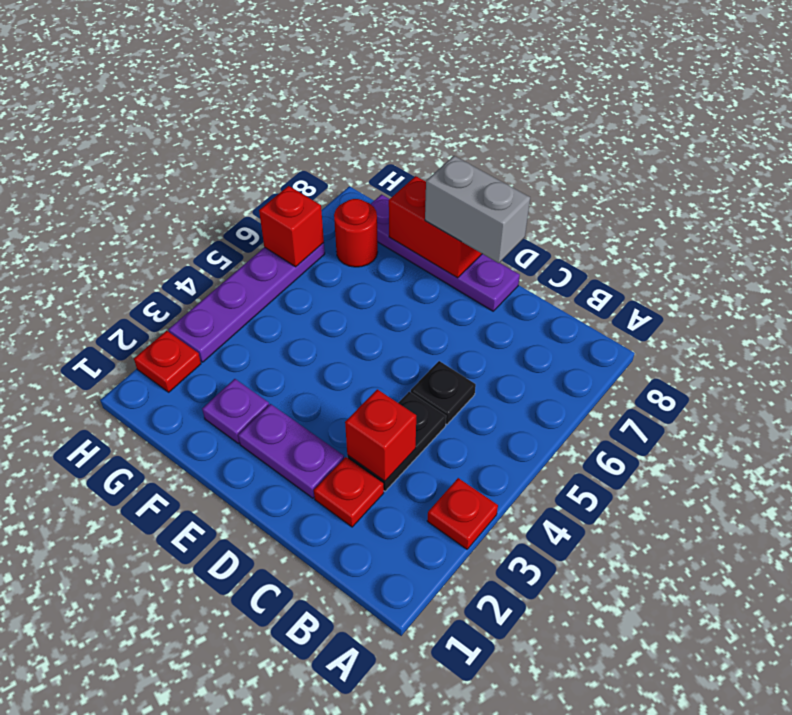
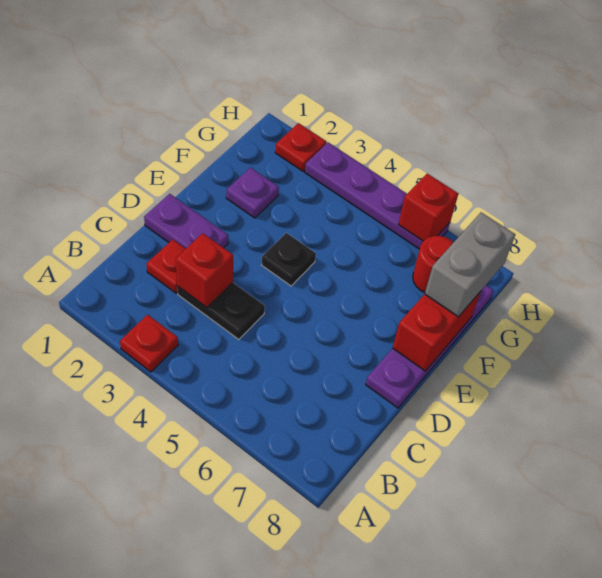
black 1x1 plate [411,361,476,424] -> black 1x1 plate moved to [262,233,316,286]
purple 1x2 plate [238,404,344,498] -> purple 1x2 plate turned to [144,194,228,248]
grey 1x2 brick [425,156,530,263] -> grey 1x2 brick moved to [425,212,515,317]

